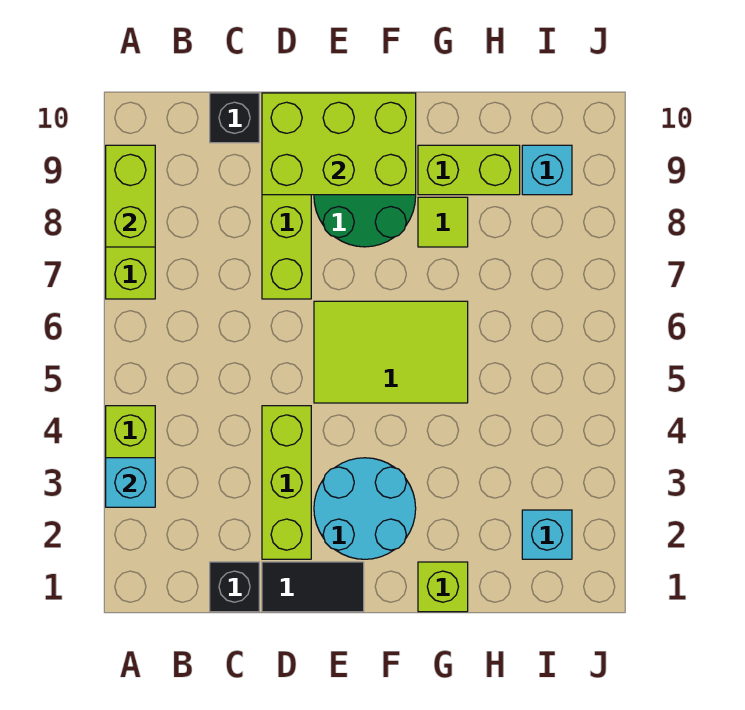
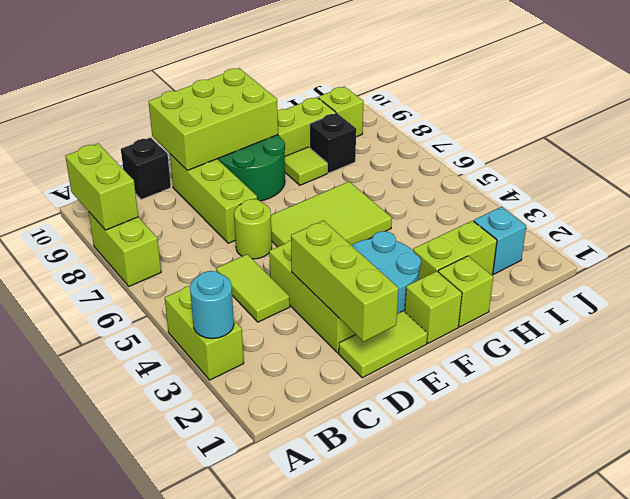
cyan 1x1 brick [106,458,155,507] -> cyan 1x1 round brick [190,271,234,339]
black 1x1 brick [210,562,259,612] -> black 1x1 brick moved to [310,113,356,173]
none -> lime 1x2 tile [216,254,290,322]
black 1x2 tile [262,562,364,612] -> lime 1x2 tile [339,311,428,378]
none -> lime 1x3 brick [291,221,399,342]
none -> lime 1x1 round brick [234,199,272,259]
none -> lime 1x1 brick [405,271,462,343]
none -> lime 1x2 brick [413,221,497,280]
cyan 1x1 brick [522,145,572,195] -> lime 1x1 brick [318,87,363,137]

